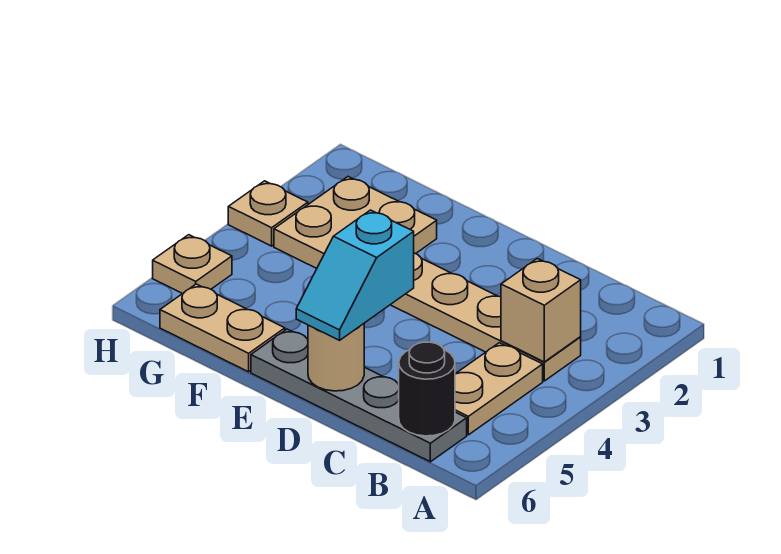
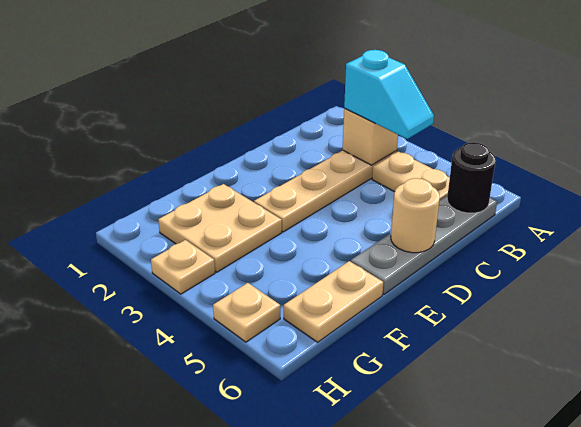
cyan 1x2 slope [296,210,414,340] -> cyan 1x2 slope moved to [344,50,434,139]

